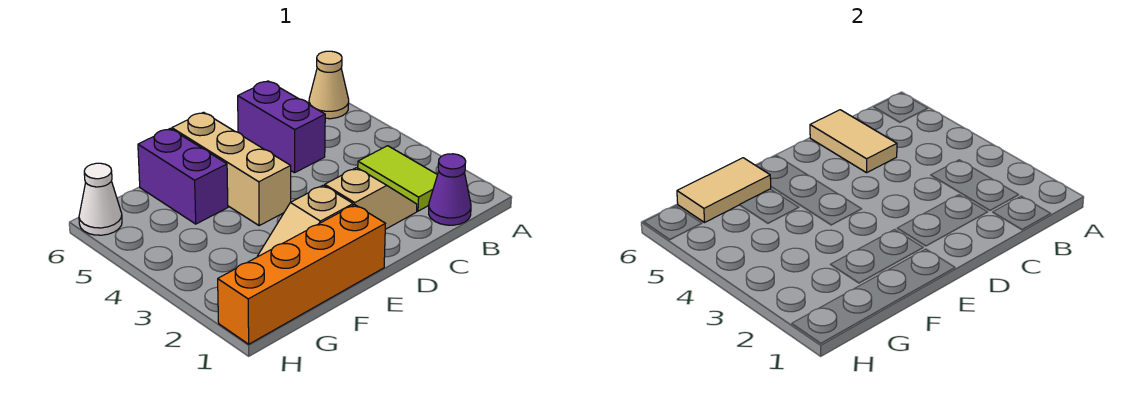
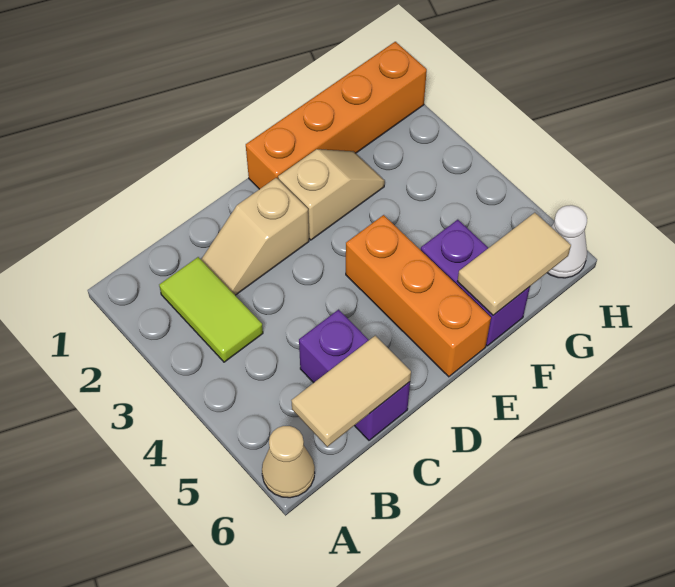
purple 1x1 cone [429,154,471,225] -> none
tan 1x2 tile [810,110,897,173] -> tan 1x2 tile turned to [291,336,411,447]
tan 1x3 brick [172,112,291,225] -> orange 1x3 brick [346,215,491,377]

